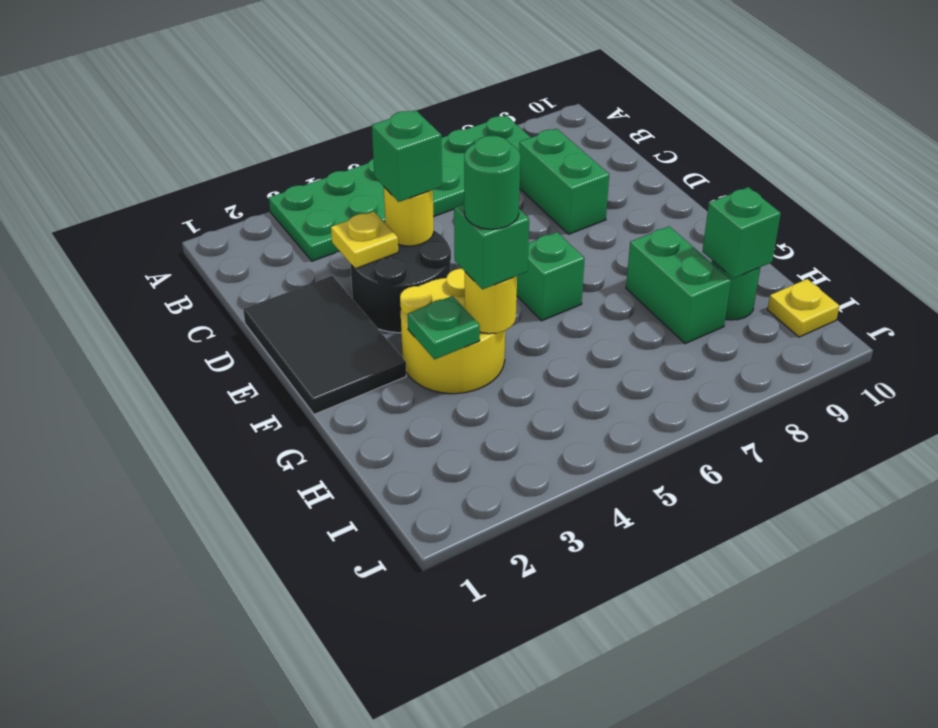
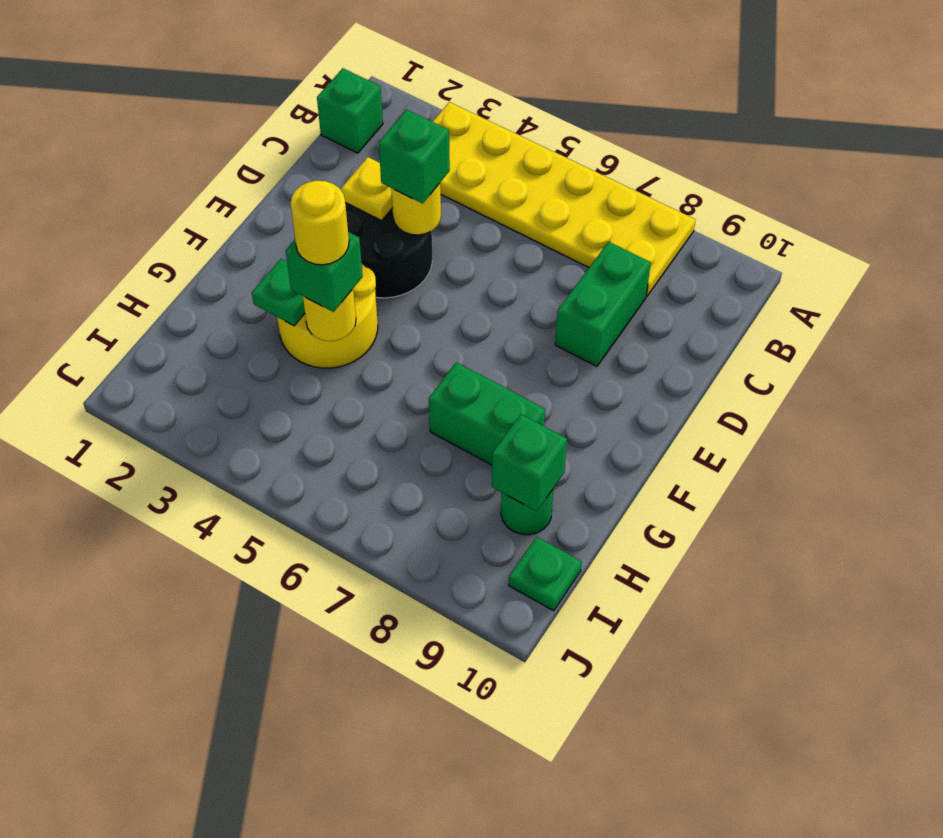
green 2x6 plate [269,116,531,261] -> yellow 2x6 plate [433,102,695,296]
black 2x3 tile [243,276,406,414] -> none
green 1x1 brick [517,232,585,321] -> green 1x1 brick moved to [317,68,383,153]
green 1x1 round brick [464,136,521,229] -> yellow 1x1 round brick [291,181,349,265]
green 1x2 brick [626,226,731,344] -> green 1x2 brick turned to [429,362,545,465]
yellow 1x1 plate [767,279,839,337] -> green 1x1 plate [509,537,581,611]

